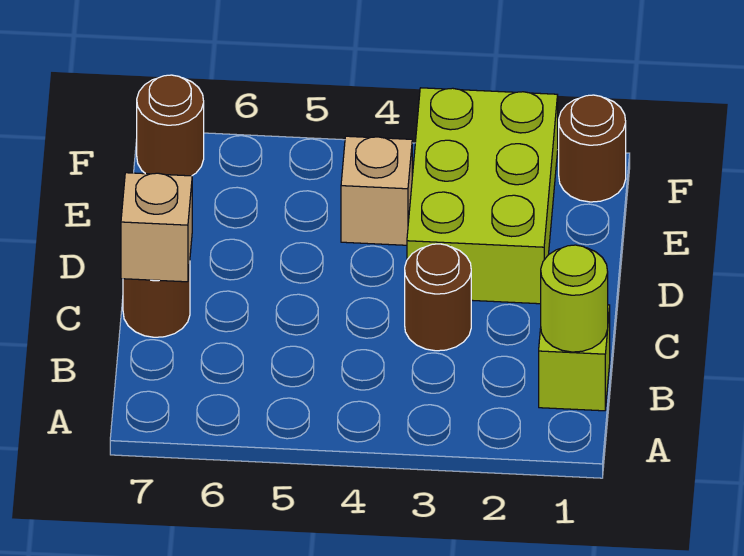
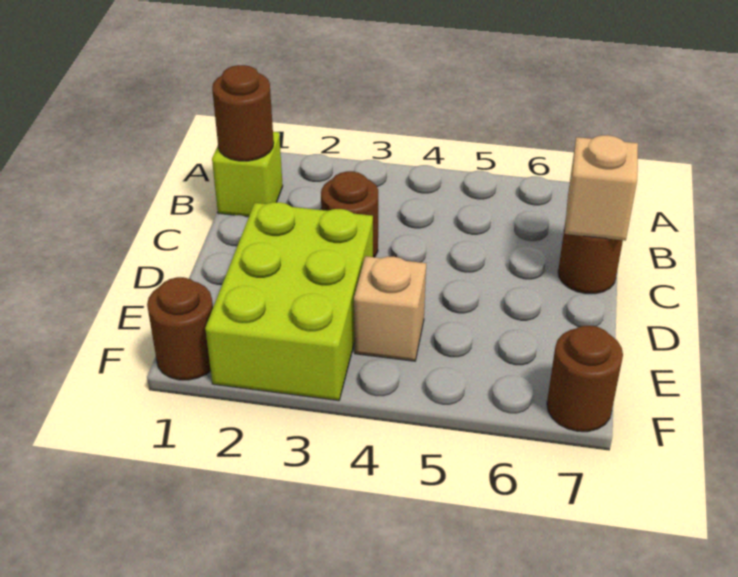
lime 1x1 round brick [541,245,608,352] -> brown 1x1 round brick [212,65,274,161]

